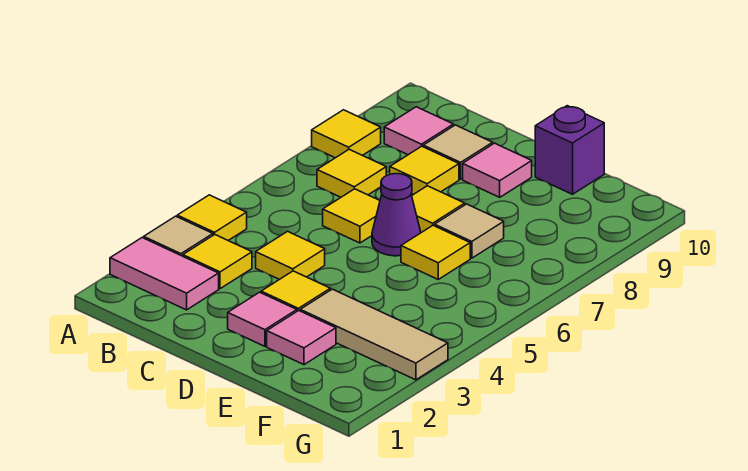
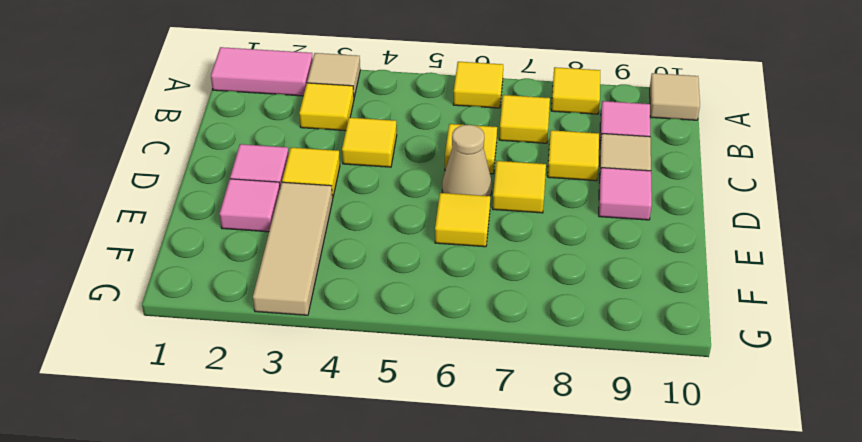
pink 1x2 tile [110,238,219,310] -> pink 1x2 tile turned to [211,47,313,96]
yellow 1x1 tile [177,195,247,241] -> yellow 1x1 tile moved to [453,62,503,108]
purple 1x1 cone [372,174,421,256] -> tan 1x1 cone [442,125,492,196]
tan 1x1 tile [435,204,504,258] -> tan 1x1 tile moved to [650,73,700,120]
purple 1x1 brick [535,106,604,194] -> none

